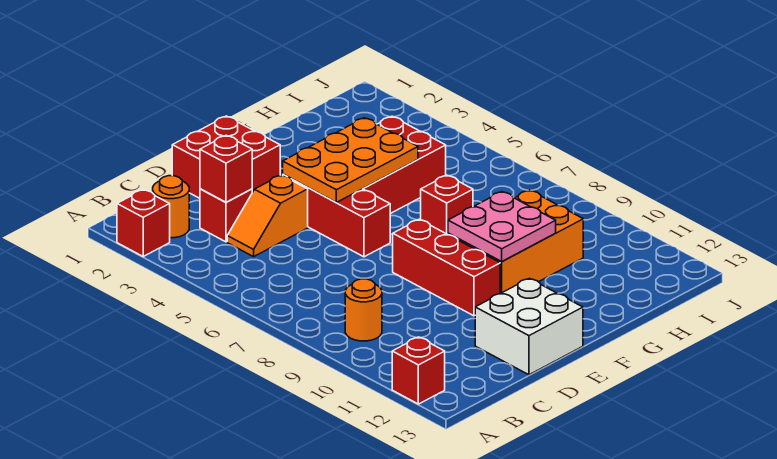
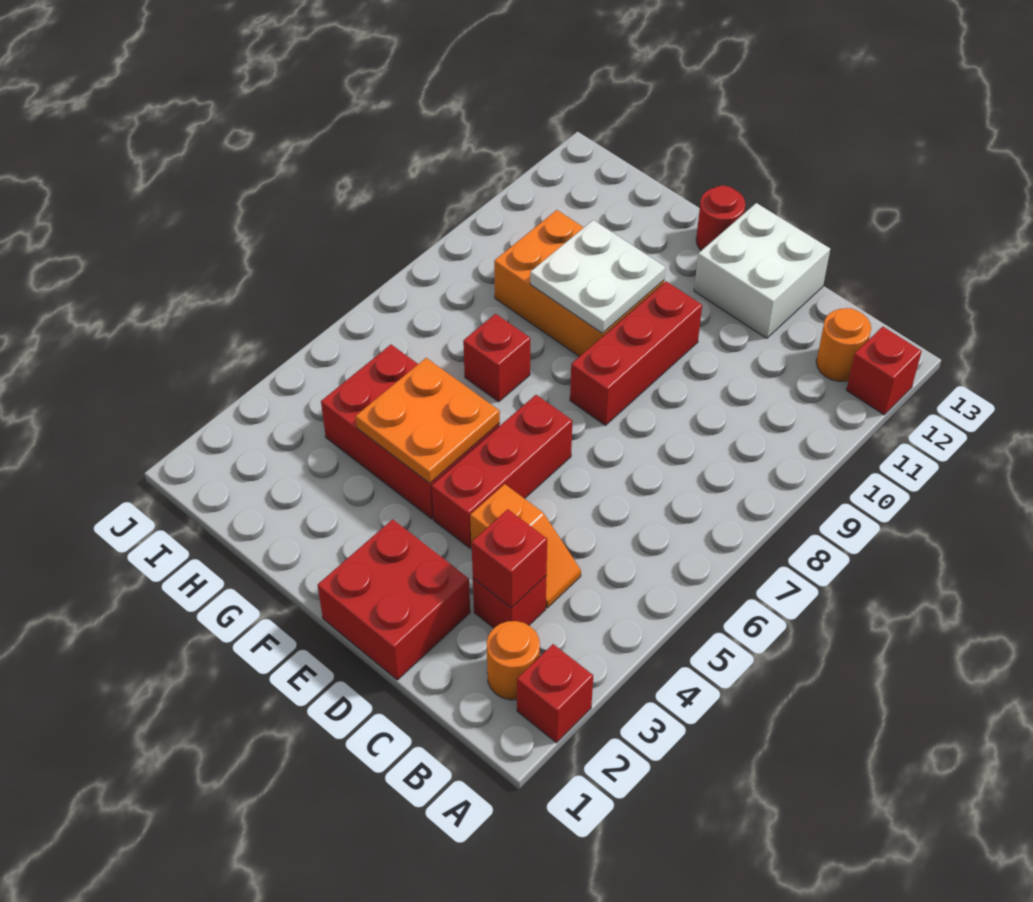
orange 1x1 round brick [345,279,382,341] -> orange 1x1 round brick moved to [816,308,871,381]
orange 2x3 plate [283,118,418,202] -> orange 2x2 plate [356,358,500,483]
pink 2x2 plate [448,192,556,262] -> white 2x2 plate [530,220,666,333]
none -> red 1x1 round brick [696,186,745,251]

